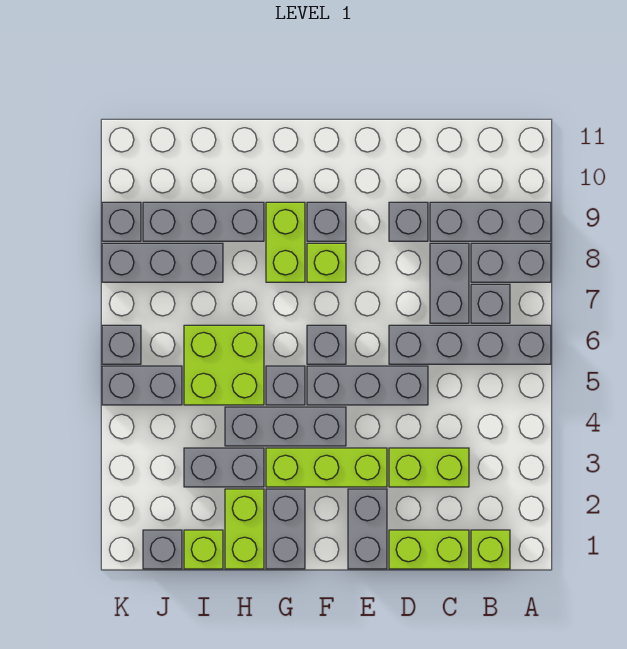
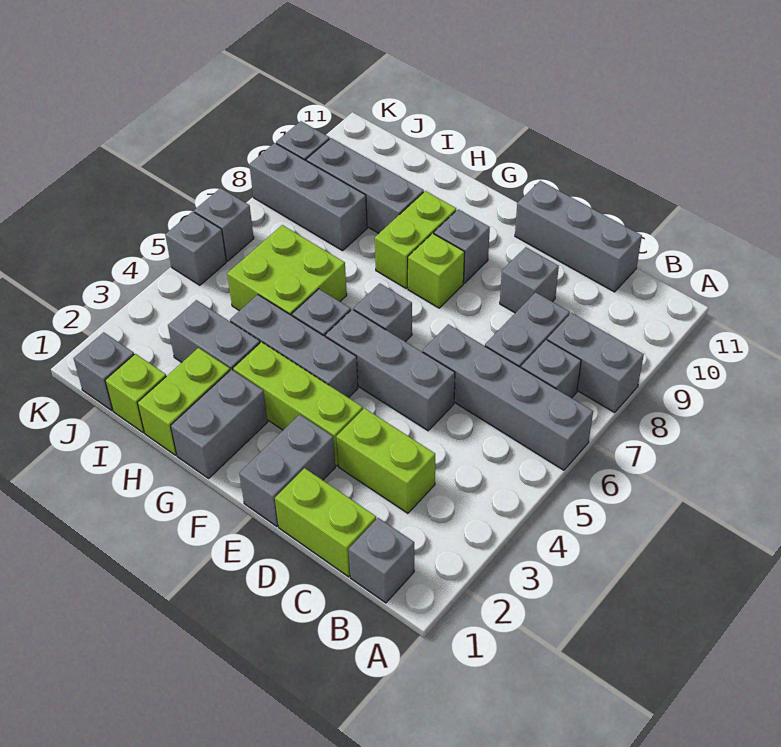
grey 1x3 brick [430,202,551,241] -> grey 1x3 brick moved to [515,181,642,292]
lime 1x1 brick [471,530,510,569] -> grey 1x1 brick [349,518,414,603]
grey 1x2 brick [102,366,182,405] -> grey 1x1 brick [165,212,226,285]

